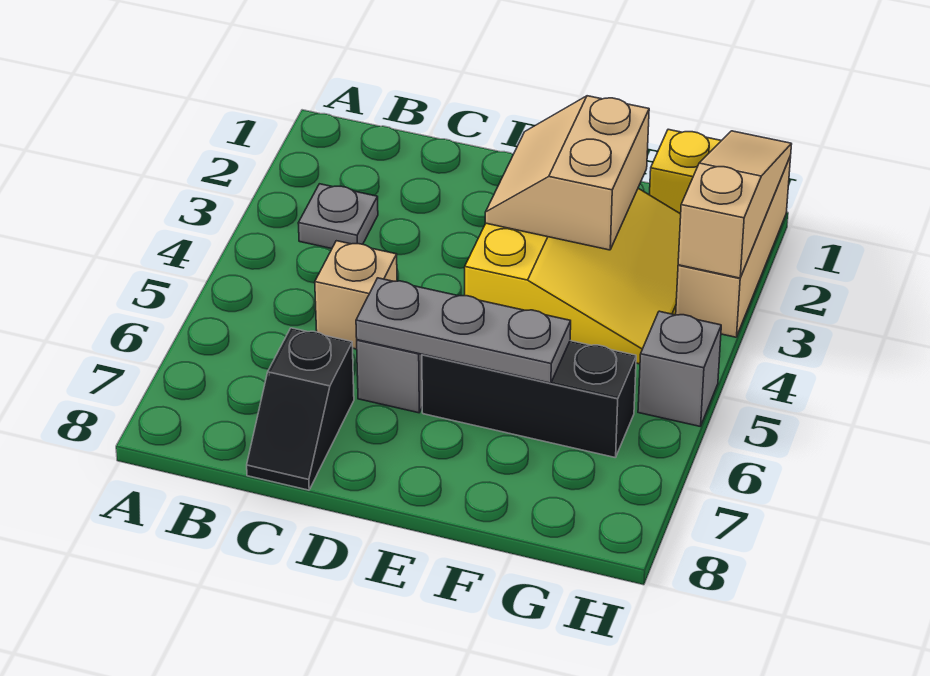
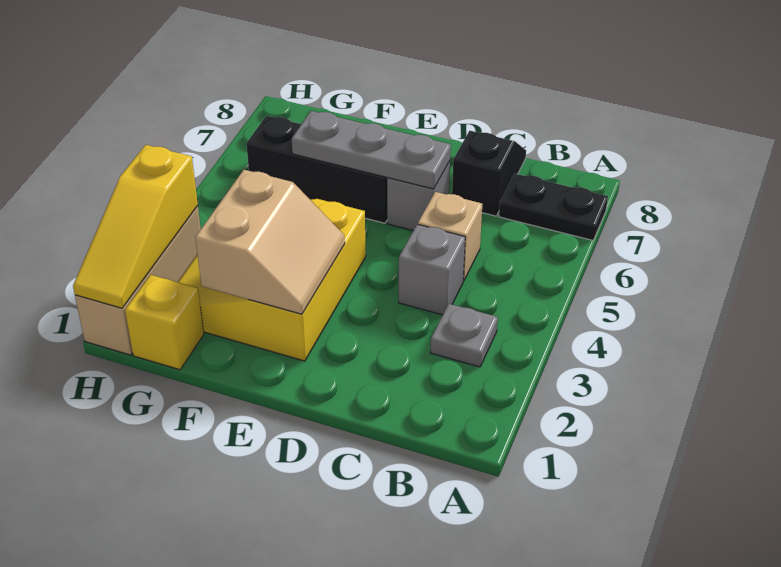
none -> black 1x2 plate [499,174,608,240]
tan 1x3 slope [678,131,792,278] -> yellow 1x3 slope [73,145,198,308]
grey 1x1 brick [638,311,721,426] -> grey 1x1 brick moved to [399,224,465,315]

